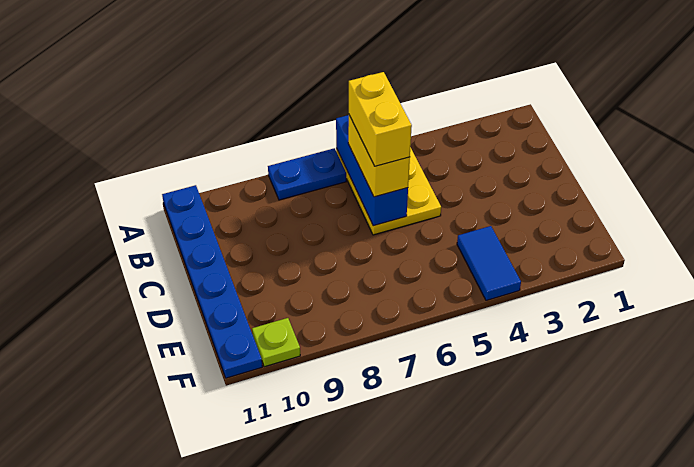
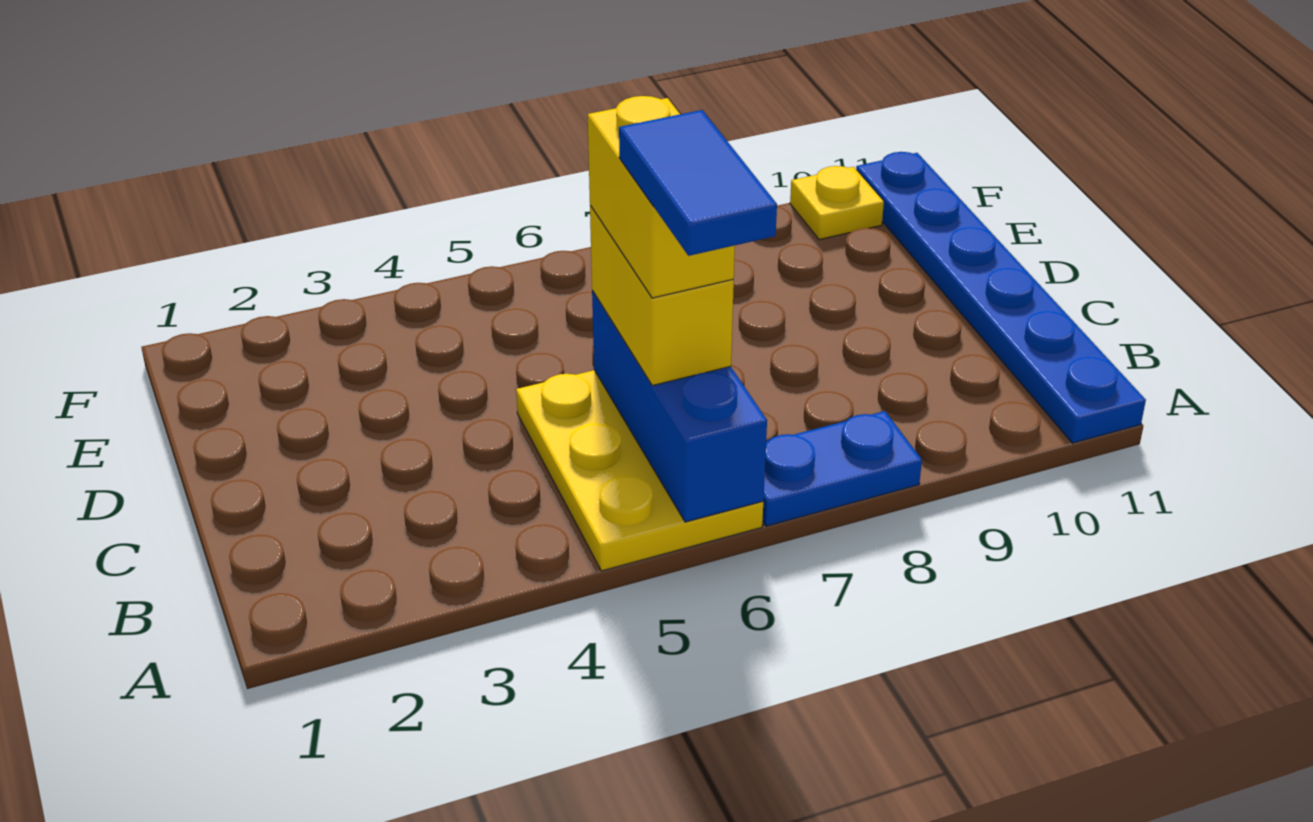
blue 1x2 tile [457,226,521,300] -> blue 1x2 tile moved to [619,110,777,256]
lime 1x1 plate [252,318,300,367] -> yellow 1x1 plate [790,166,884,240]

